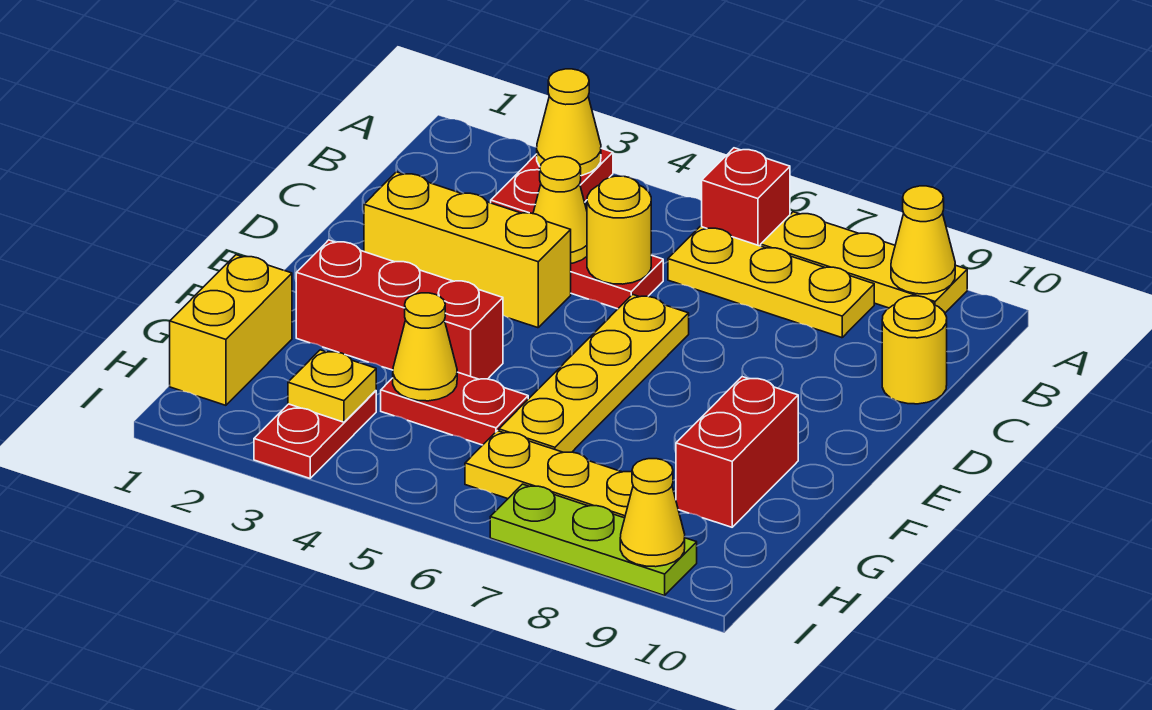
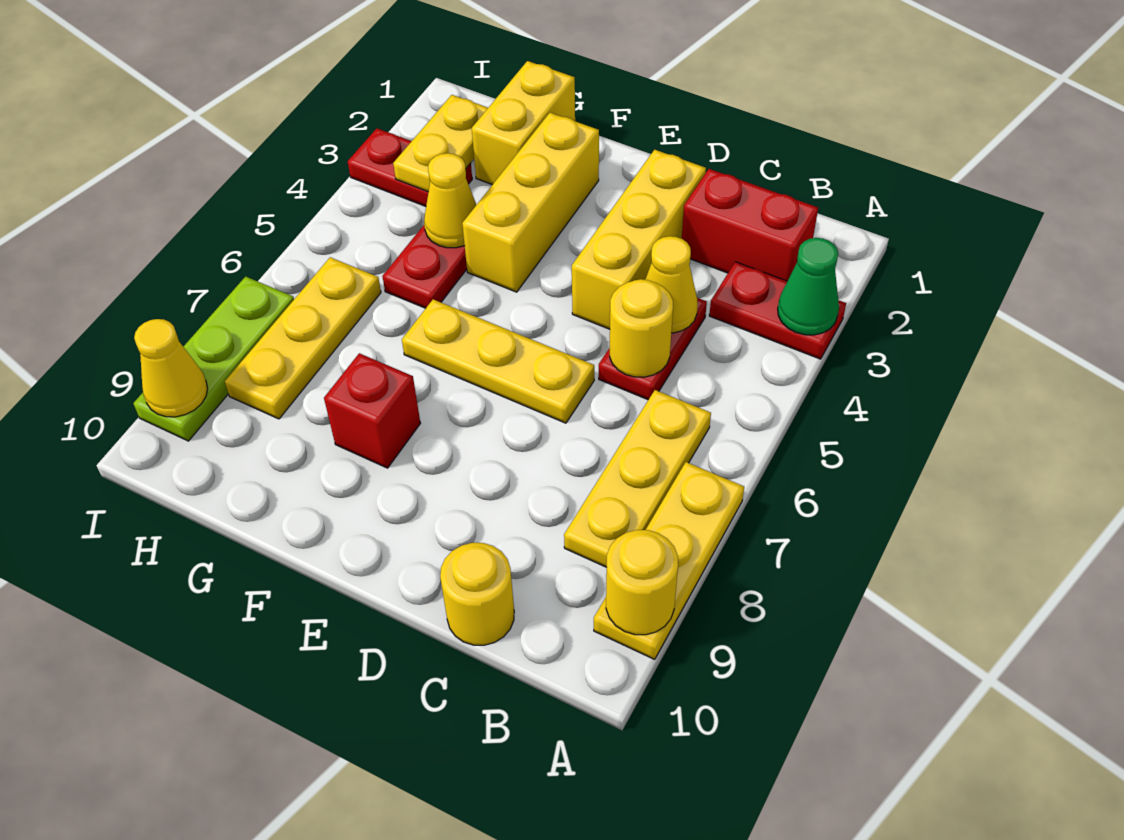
yellow 1x1 cone [537,69,601,176] -> green 1x1 cone [778,238,839,335]
red 1x1 brick [702,148,790,246] -> red 1x1 brick moved to [324,353,420,468]
yellow 1x1 cone [891,186,955,294] -> yellow 1x1 round brick [606,530,678,635]
yellow 1x4 plate [499,294,689,452] -> yellow 1x3 plate [402,299,594,423]
red 1x3 brick [296,240,503,379] -> yellow 1x3 brick [462,113,599,292]
red 1x2 brick [676,377,798,527] -> red 1x2 brick moved to [682,169,818,281]
yellow 1x2 brick [170,255,292,405] -> yellow 1x2 brick turned to [472,61,575,185]
yellow 1x1 plate [288,350,376,422] -> yellow 1x2 plate [393,95,488,192]

